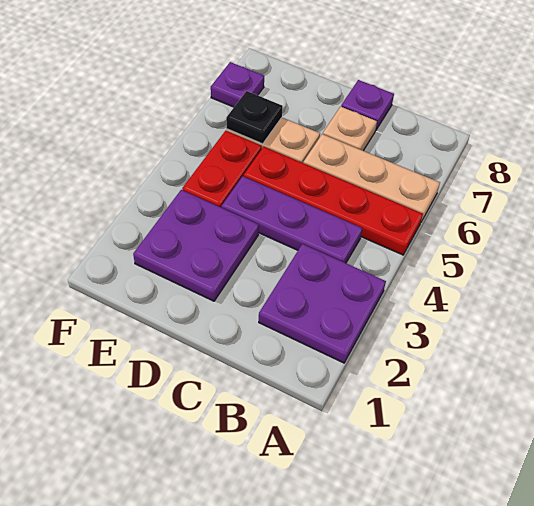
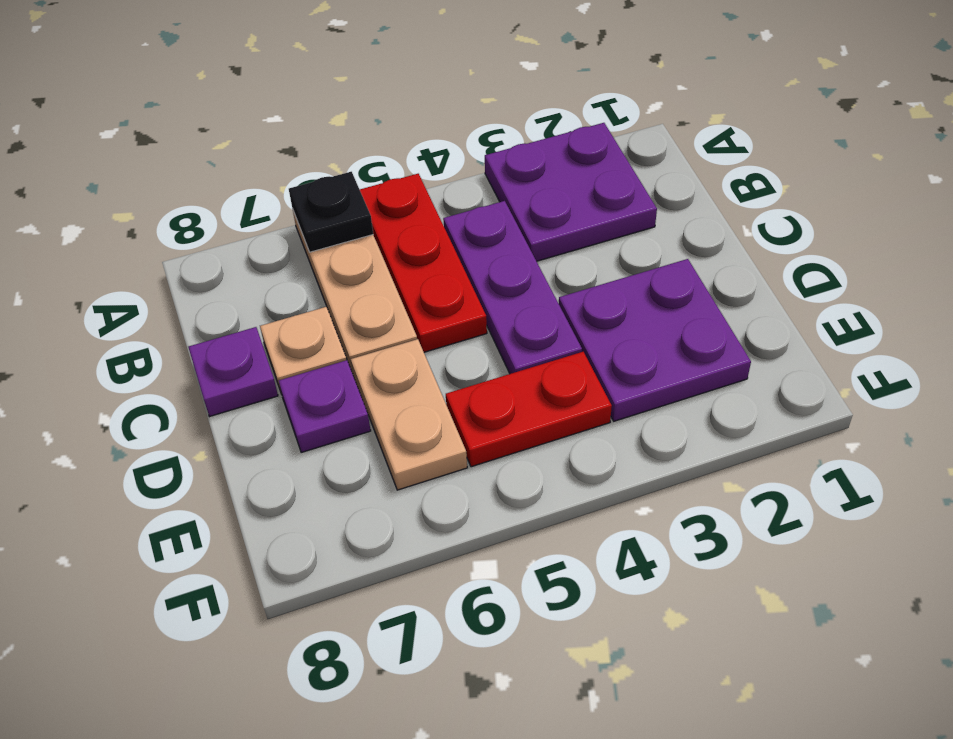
red 1x4 plate [244,147,423,255] -> red 1x3 plate [360,174,487,352]
black 1x1 plate [226,91,283,144] -> black 1x1 plate moved to [289,172,373,252]
purple 1x1 plate [211,62,264,107] -> purple 1x1 plate moved to [279,360,371,453]

